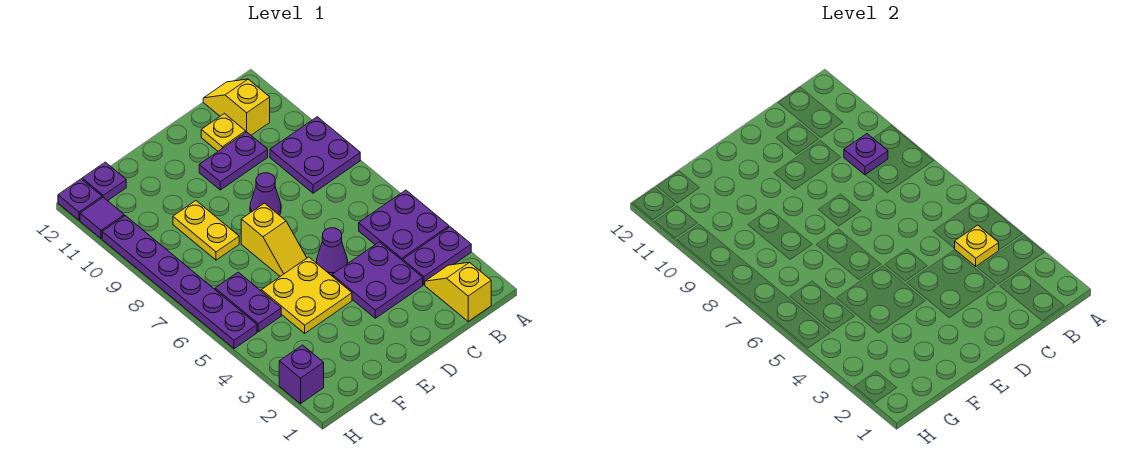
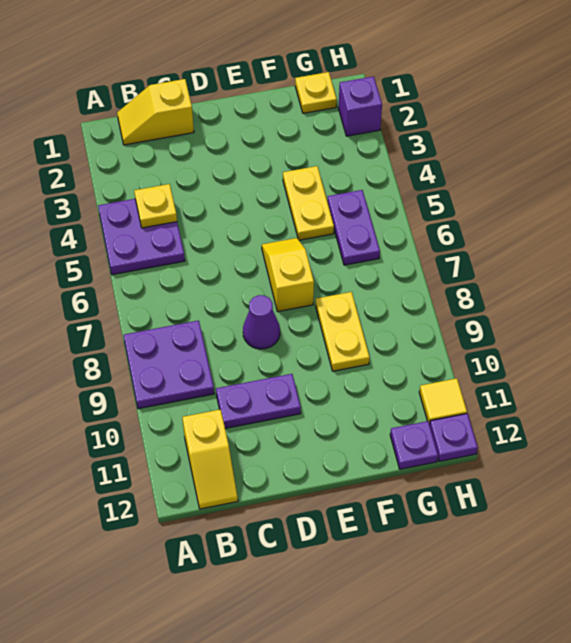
purple 1x2 plate [403,227,471,285] -> none
yellow 1x2 slope [425,262,491,321] -> yellow 1x2 slope turned to [117,79,194,145]
purple 1x1 plate [844,134,888,175] -> none
purple 2x2 plate [332,242,423,318] -> none
yellow 1x1 plate [201,114,246,151] -> yellow 1x1 plate moved to [295,72,337,113]
purple 1x1 cone [317,228,348,276] -> none
yellow 2x2 plate [261,257,352,333] -> yellow 1x2 plate [283,166,334,240]
purple 1x6 plate [102,216,257,349] -> none
purple 1x1 tile [80,197,124,239] -> yellow 1x1 tile [419,378,467,424]

